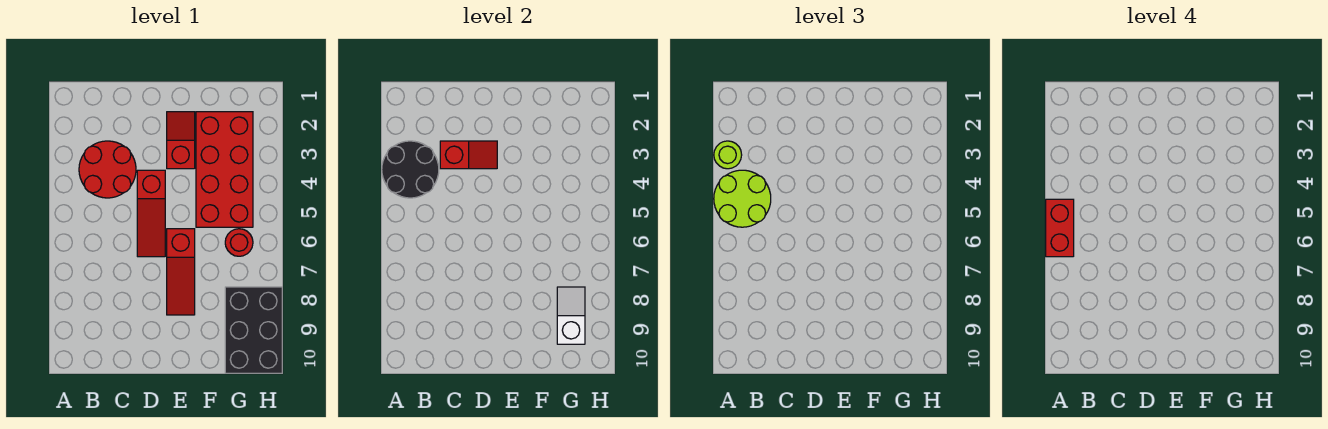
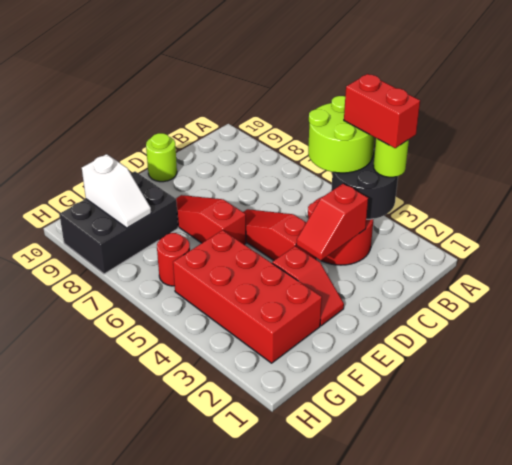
red 1x2 brick [1046,199,1074,257] -> red 1x2 brick moved to [344,74,420,148]
none -> lime 1x1 round brick [146,133,177,182]
black 2x3 brick [225,287,282,373] -> black 2x3 brick turned to [59,171,178,274]

